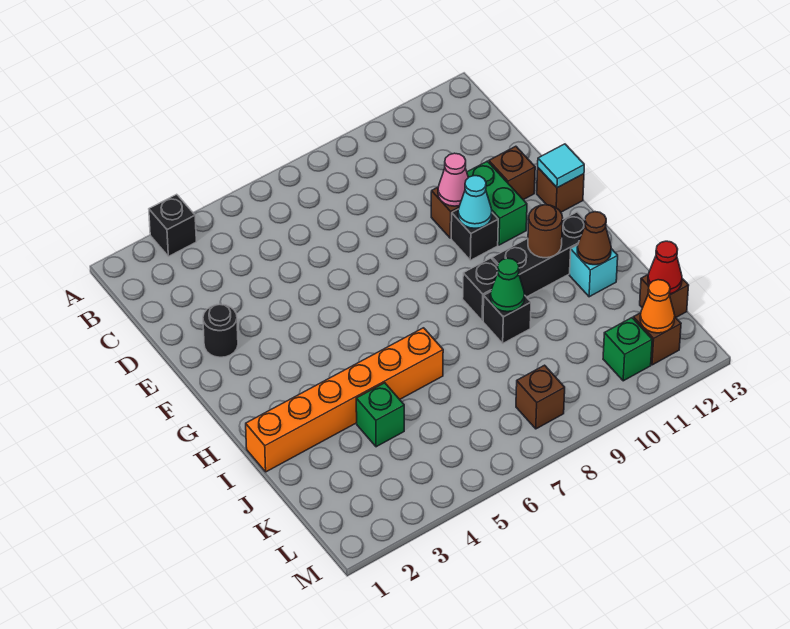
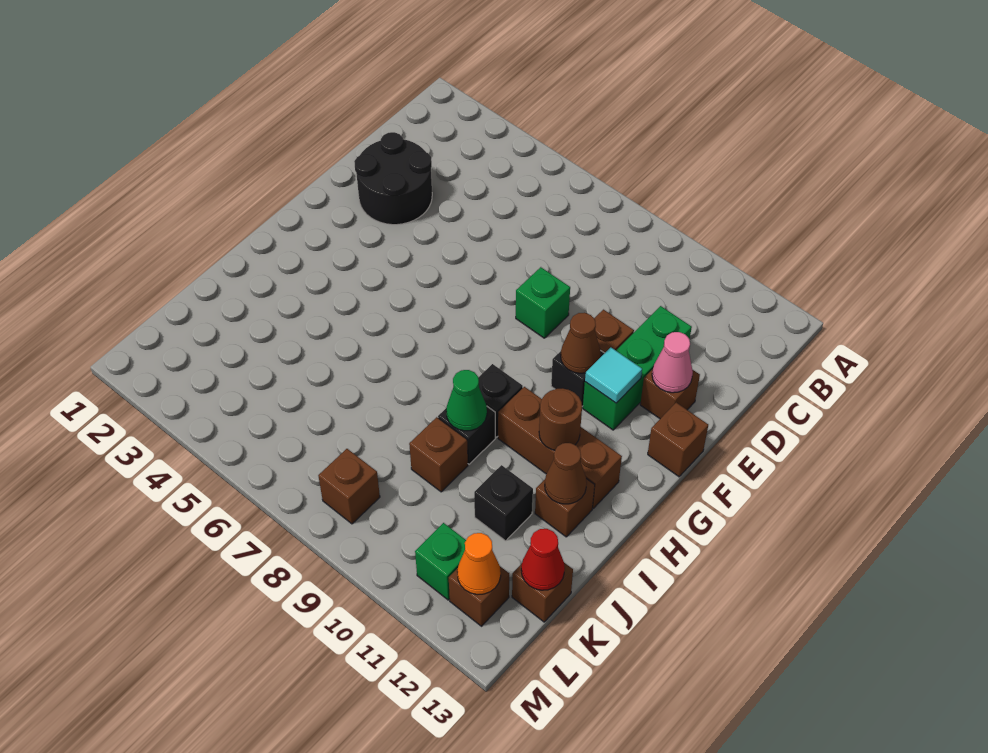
black 1x1 brick [149,194,196,256] -> black 1x1 brick moved to [474,465,533,541]
black 1x1 round brick [203,304,238,357] -> black 2x2 round brick [354,132,432,225]
pink 1x1 cone [438,153,468,206] -> pink 1x1 cone moved to [652,332,693,393]
green 1x2 brick [467,161,527,245] -> green 1x3 brick [583,306,692,430]
cyan 1x1 cone [458,176,492,228] -> brown 1x1 cone [561,313,601,373]
cyan 1x1 tile [538,144,584,188] -> cyan 1x1 tile moved to [585,347,642,403]
black 1x3 brick [492,212,585,297] -> brown 1x3 brick [498,387,622,508]
orange 1x6 brick [246,328,443,472] -> none
cyan 1x1 brick [570,245,618,297] -> brown 1x1 brick [535,478,595,537]
green 1x1 brick [356,383,404,447] -> green 1x1 brick moved to [516,267,570,338]
none -> brown 1x1 brick [409,417,468,492]

